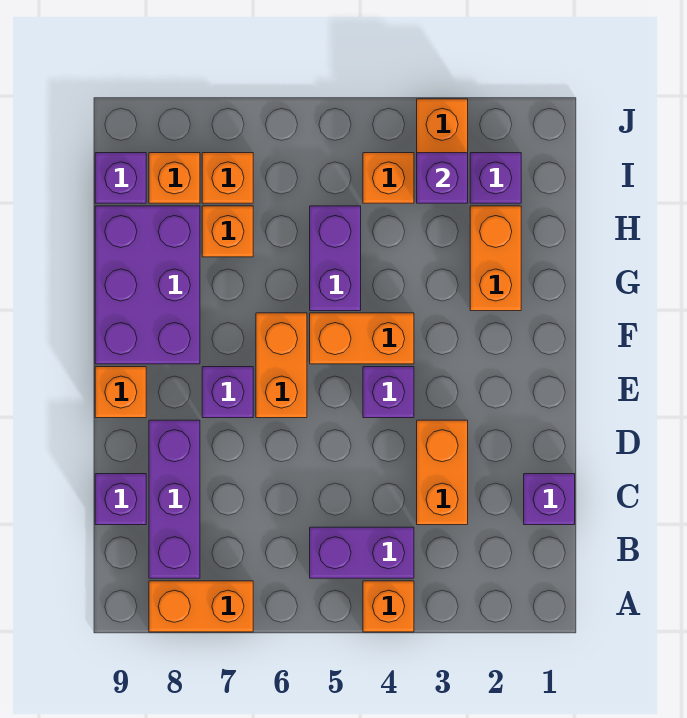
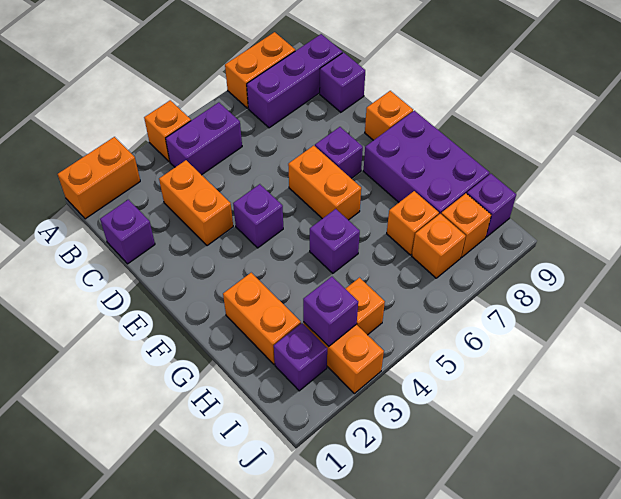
purple 1x3 brick [149,420,200,578] -> purple 1x3 brick turned to [247,34,342,128]
orange 1x2 brick [310,313,414,364] -> orange 1x2 brick moved to [58,137,140,219]
purple 1x2 brick [310,206,361,311] -> purple 1x1 brick [310,209,360,273]

